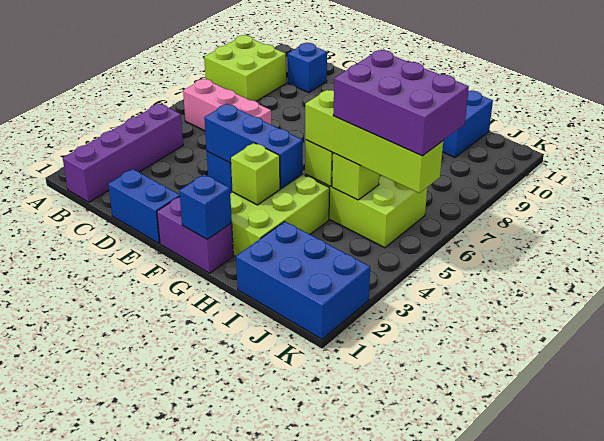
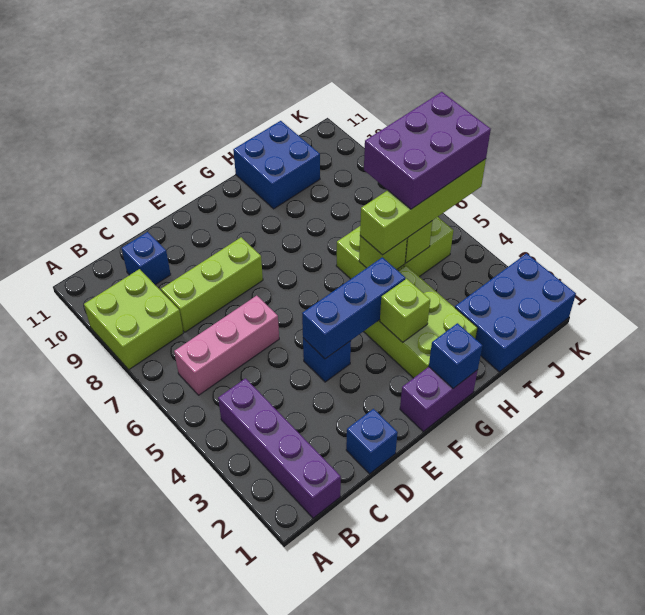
none -> lime 1x3 brick [161,237,263,332]
blue 1x2 brick [108,169,180,243] -> blue 1x1 brick [346,409,398,474]

